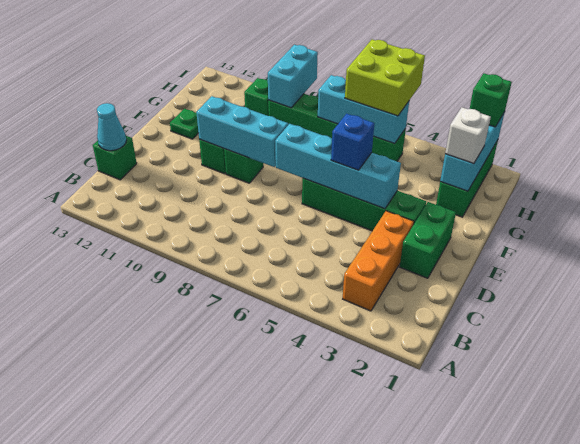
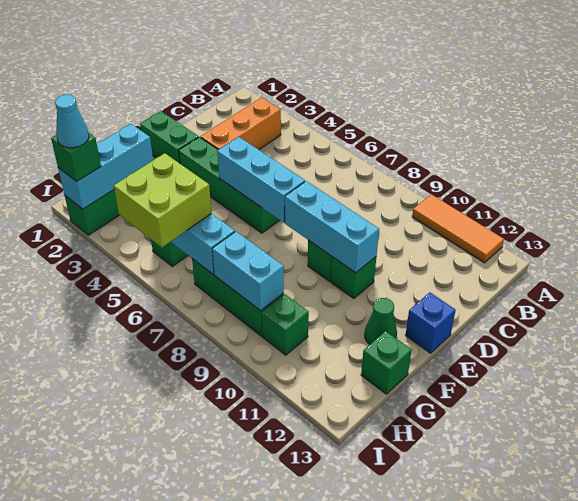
none -> orange 1x3 tile [412,194,504,263]
green 1x1 brick [93,136,137,180] -> green 1x1 brick moved to [361,331,412,394]
cyan 1x1 cone [97,103,126,151] -> cyan 1x1 cone moved to [55,95,89,148]
green 1x2 brick [400,202,456,278] -> green 1x2 brick turned to [140,111,198,163]
cyan 1x4 brick [275,124,401,209] -> cyan 1x3 brick [217,137,305,223]
blue 1x1 brick [331,114,374,170] -> blue 1x1 brick moved to [406,292,456,353]
green 1x1 plate [170,109,198,139] -> green 1x1 cone [365,298,397,345]
white 1x1 brick [445,107,491,164] -> none
cyan 1x2 brick [268,45,318,108] -> cyan 1x2 brick turned to [212,232,284,311]

